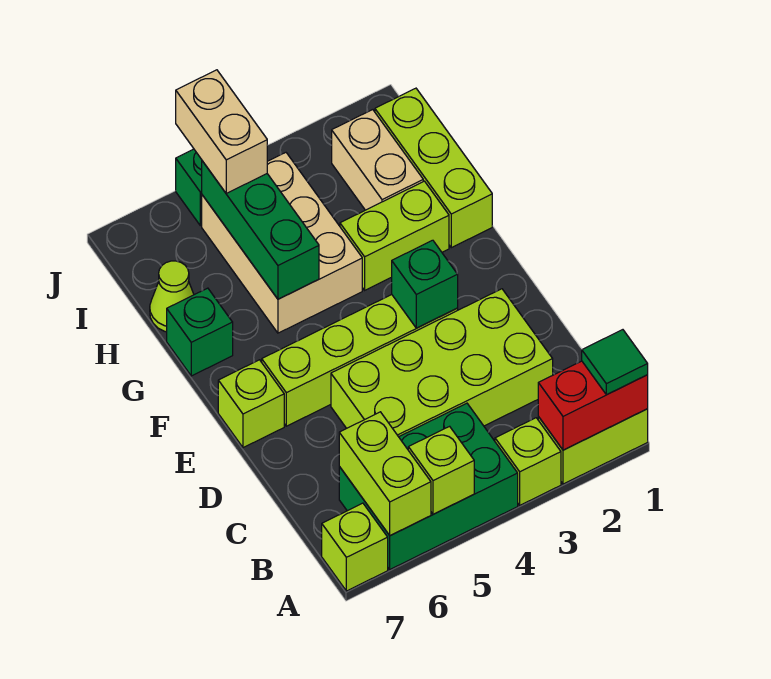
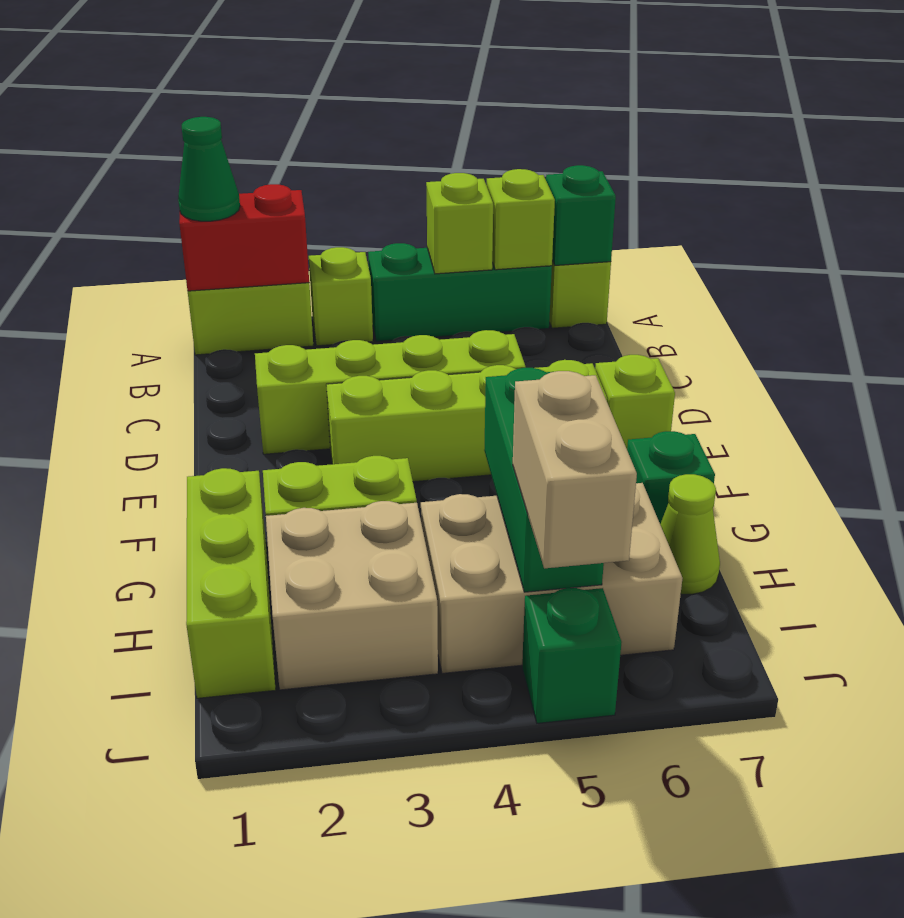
green 1x1 tile [582,330,648,395] -> green 1x1 cone [178,117,240,221]
green 2x3 brick [339,403,518,569] -> green 1x3 brick [368,243,552,341]
lime 1x2 brick [339,412,431,536] -> lime 1x1 brick [487,169,555,270]
lime 2x4 brick [331,289,553,437] -> lime 1x4 brick [255,330,526,454]
green 1x1 brick [392,240,458,328] -> green 1x1 brick moved to [546,165,616,265]
tan 2x3 brick [202,153,362,333] -> tan 2x3 brick turned to [421,483,683,673]
tan 1x2 brick [332,110,423,210] -> tan 2x2 brick [266,501,438,690]

